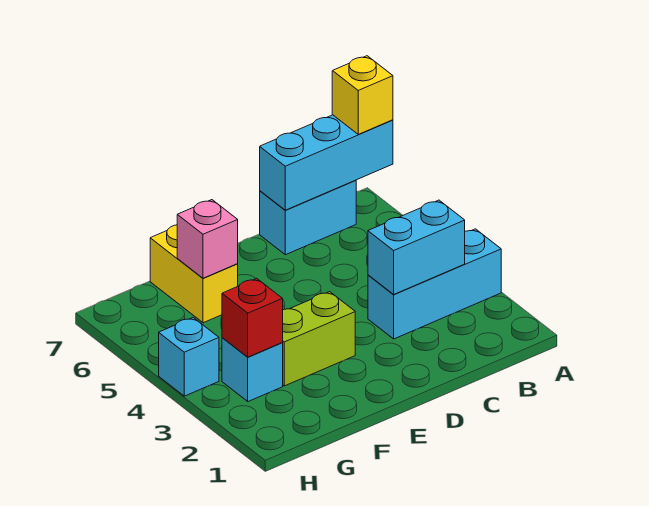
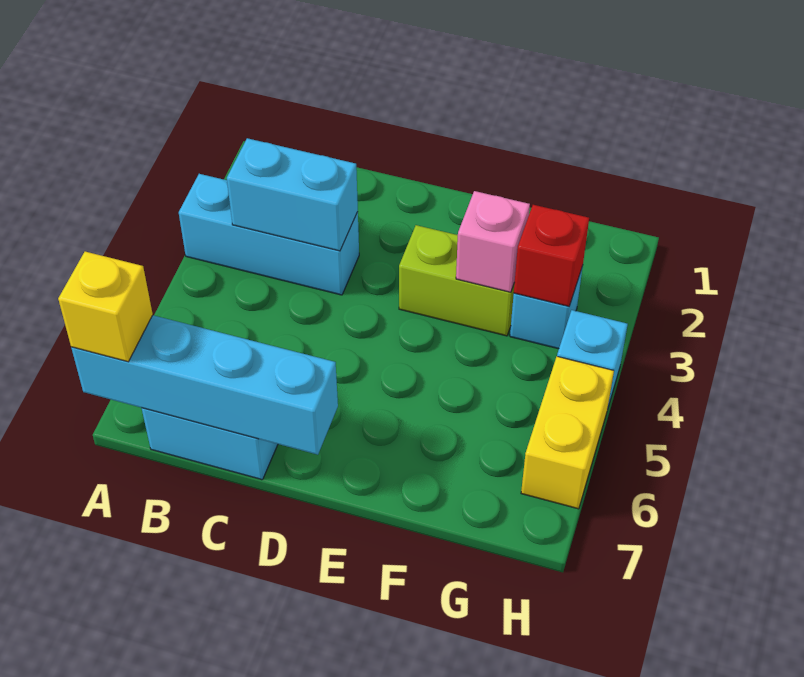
cyan 1x3 brick [260,115,393,210] -> cyan 1x4 brick [71,315,338,455]
yellow 1x2 brick [150,225,238,323] -> yellow 1x2 brick moved to [521,357,614,509]
pink 1x1 brick [177,200,238,278] -> pink 1x1 brick moved to [456,191,530,292]

